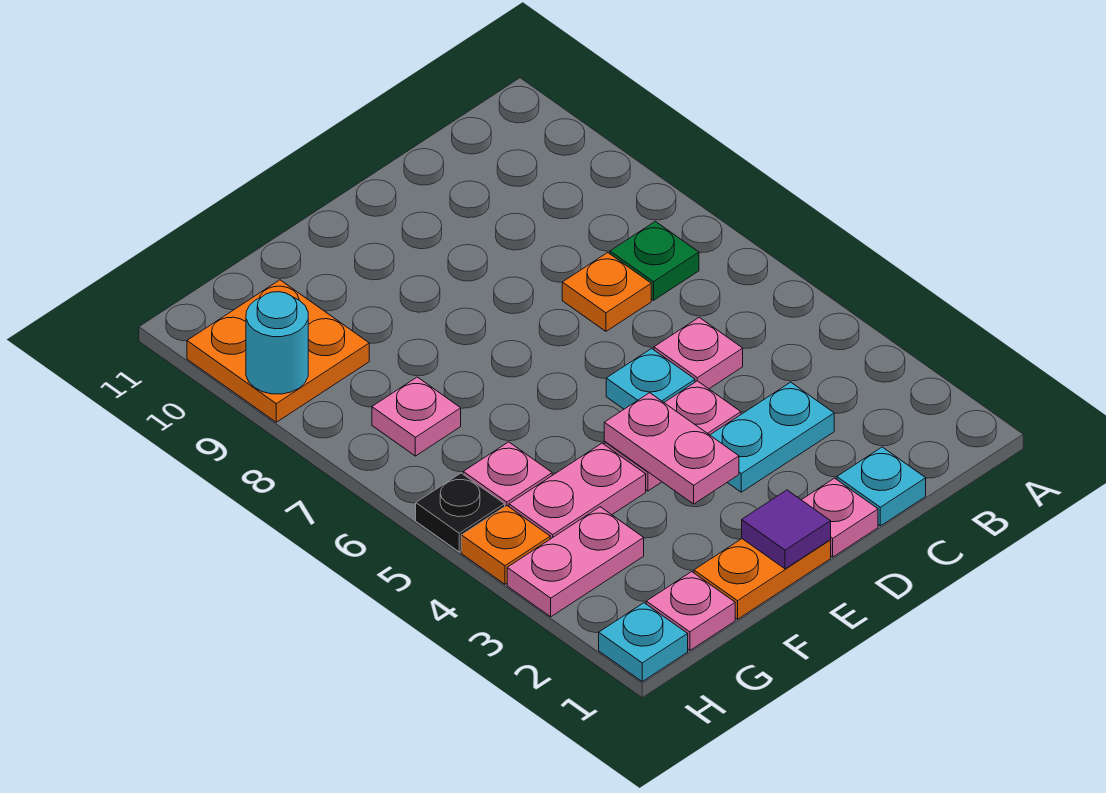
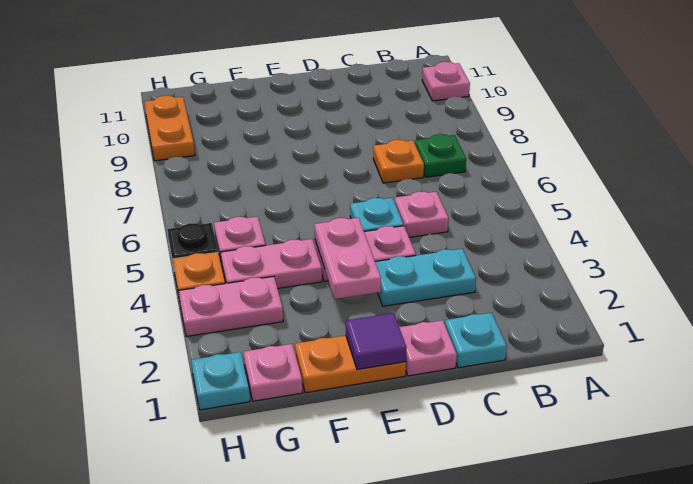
pink 1x1 plate [372,377,461,456] -> pink 1x1 plate moved to [422,62,470,101]
orange 2x2 plate [187,280,369,422] -> orange 1x2 plate [144,96,195,161]
cyan 1x1 round brick [246,292,308,394] -> none

